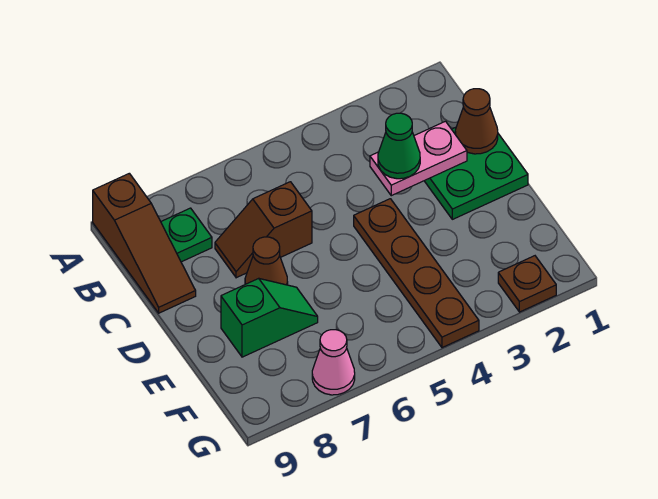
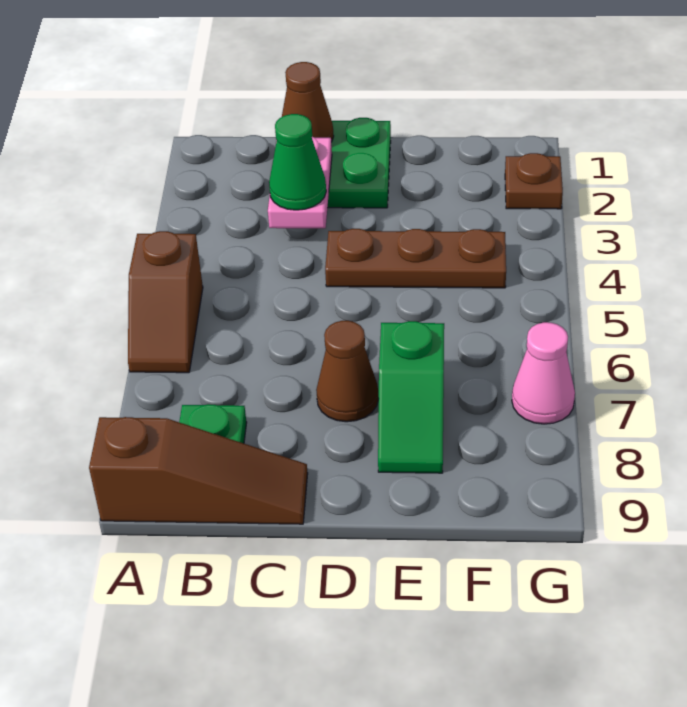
brown 1x2 slope [215,182,312,278] -> brown 1x2 slope moved to [128,231,203,373]
brown 1x4 plate [354,199,479,348] -> brown 1x3 plate [325,229,506,288]
green 1x2 slope [221,278,318,357] -> green 1x2 slope turned to [378,321,444,473]

